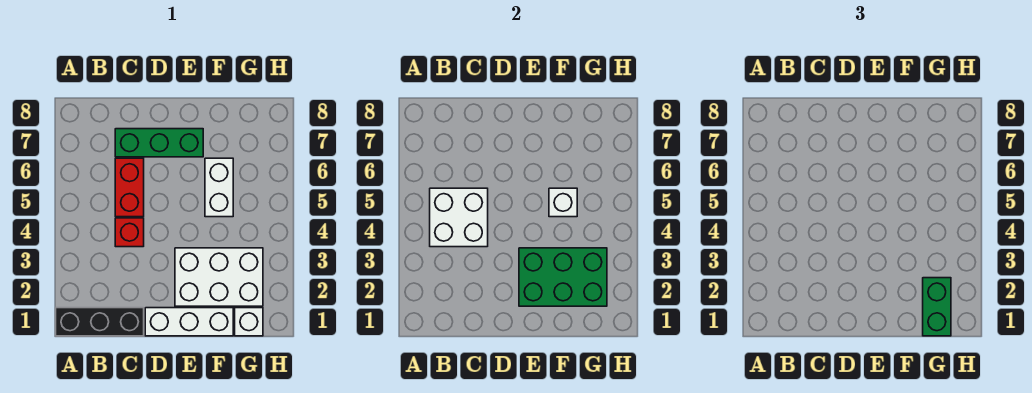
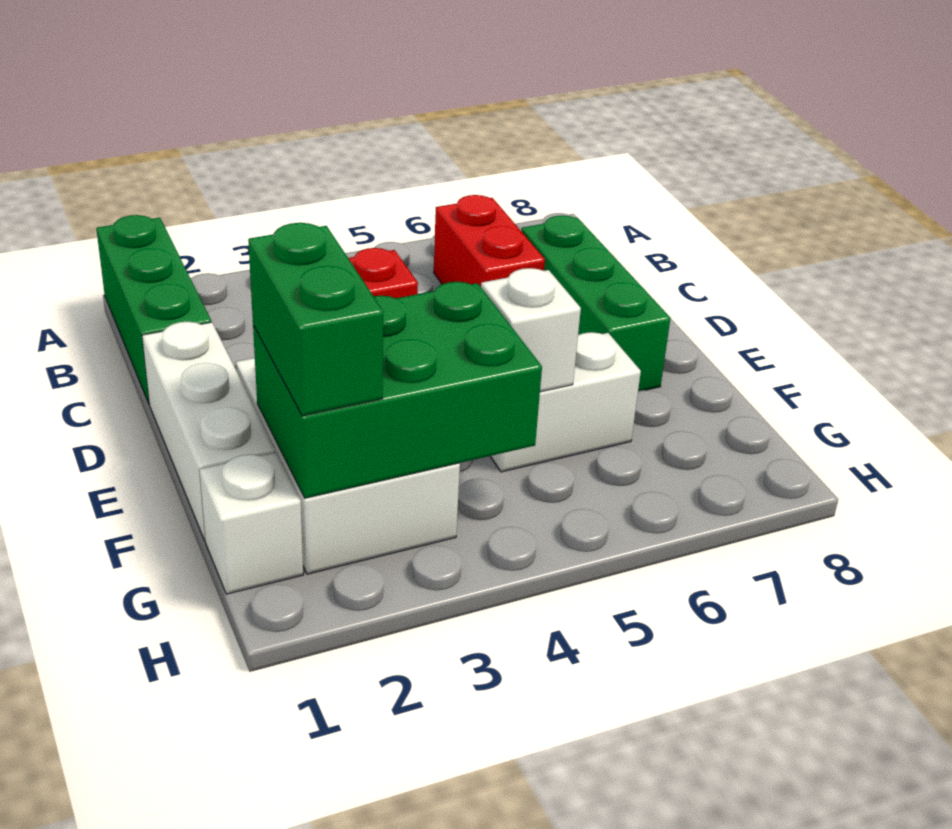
black 1x3 brick [56,308,144,336] -> green 1x3 brick [96,215,211,404]
white 2x2 brick [430,188,488,247] -> none
red 1x2 brick [115,158,144,217] -> red 1x2 brick turned to [434,195,545,287]
green 2x3 brick [519,248,607,306] -> green 2x3 brick turned to [253,282,542,498]
green 1x2 brick [923,278,951,336] -> green 1x2 brick turned to [248,223,383,416]

